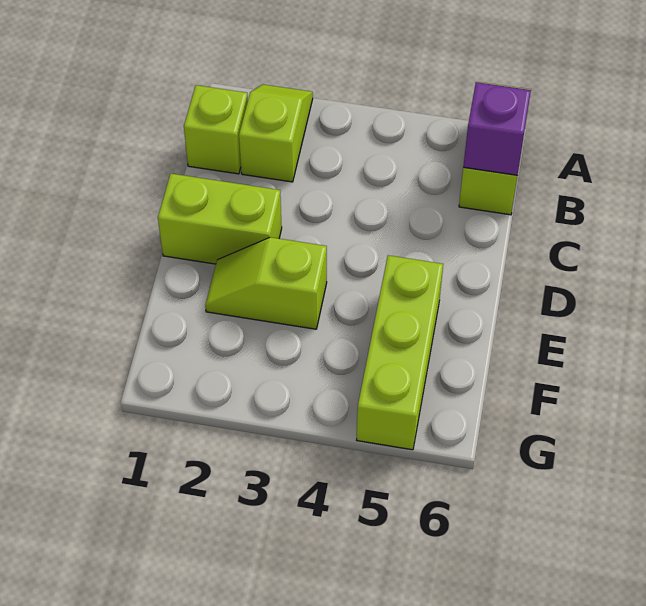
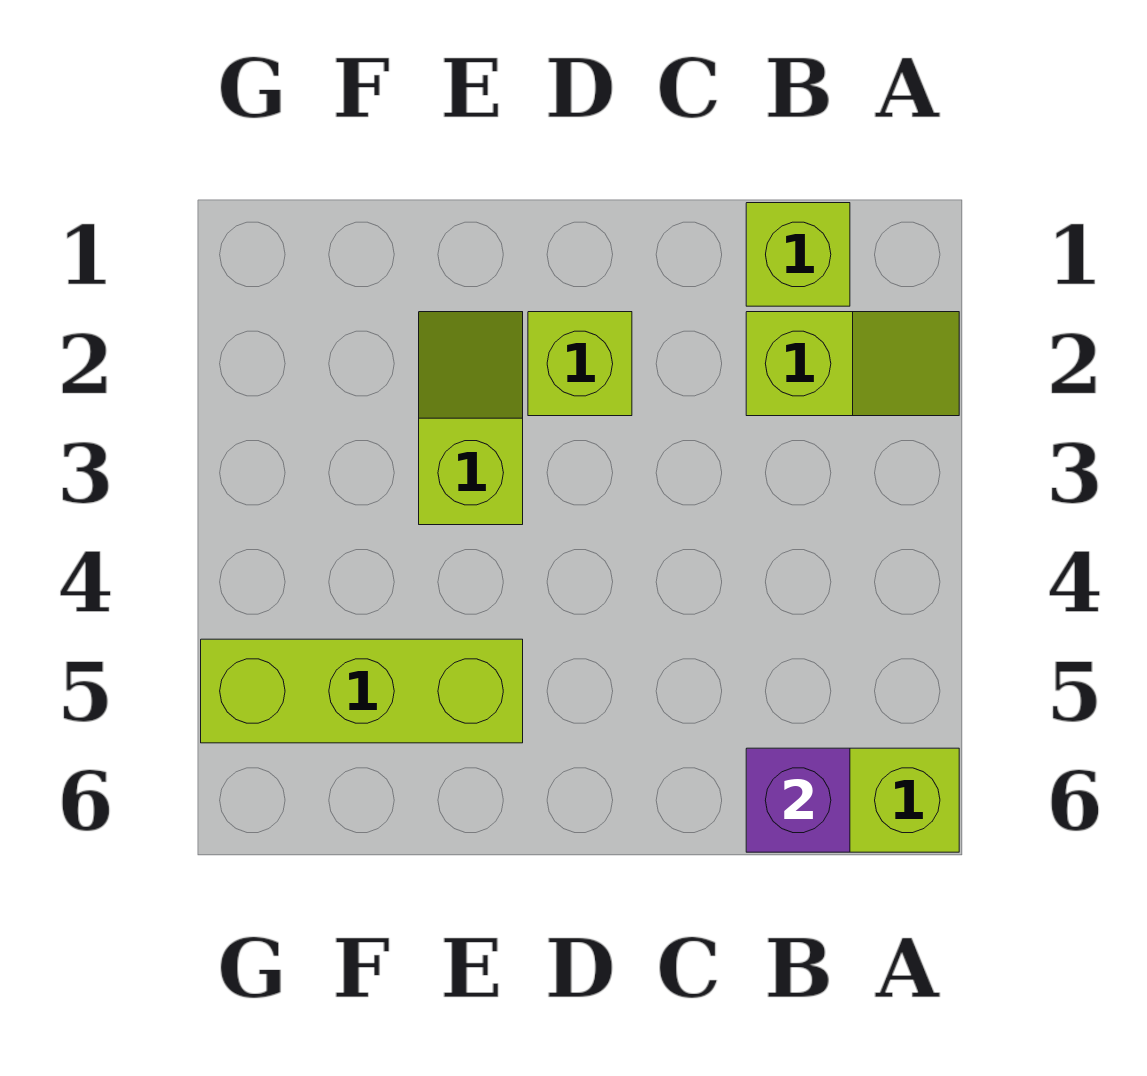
lime 1x2 brick [158,174,282,264] -> lime 1x1 brick [528,312,632,416]

